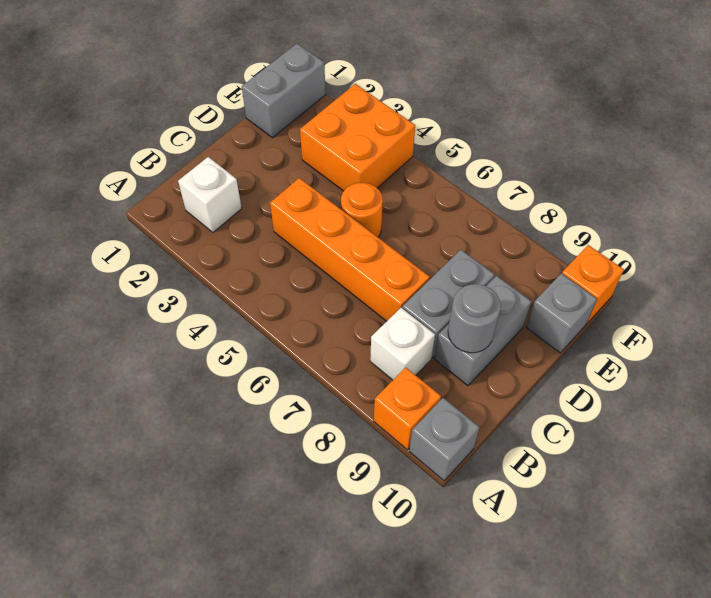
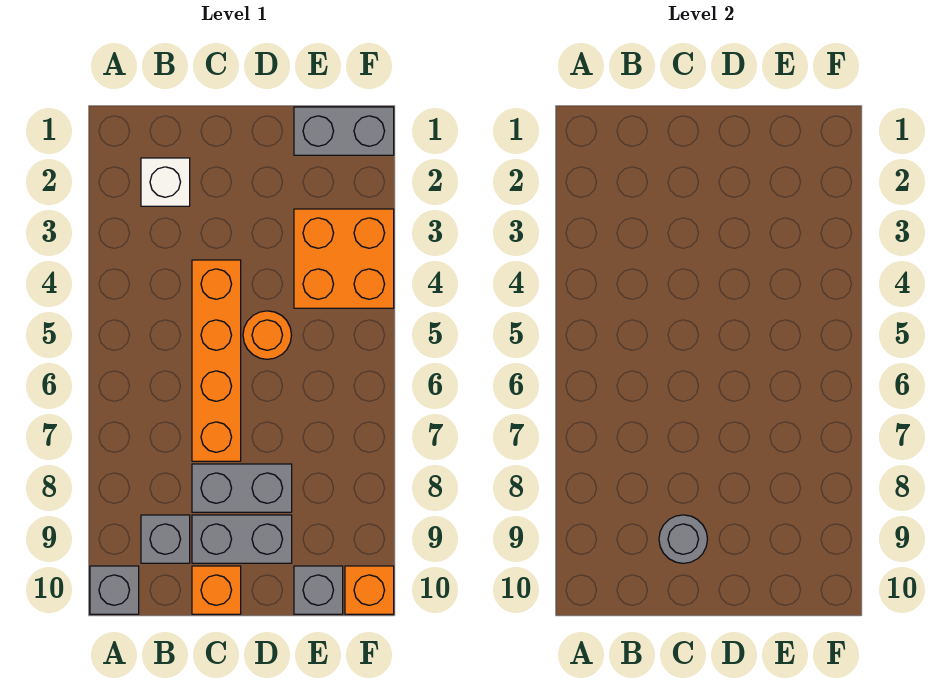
orange 1x1 brick [374,367,441,450] -> orange 1x1 brick moved to [192,566,241,614]
white 1x1 brick [370,308,435,380] -> none
none -> grey 1x1 brick [141,515,190,563]

